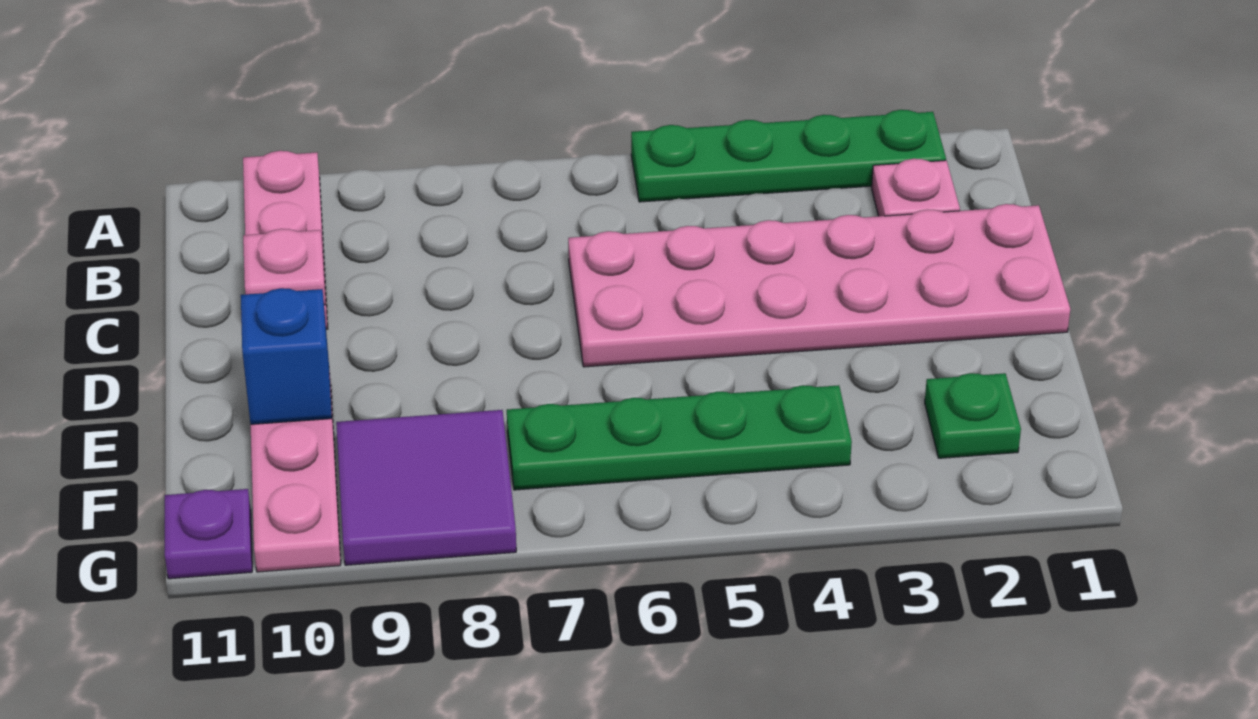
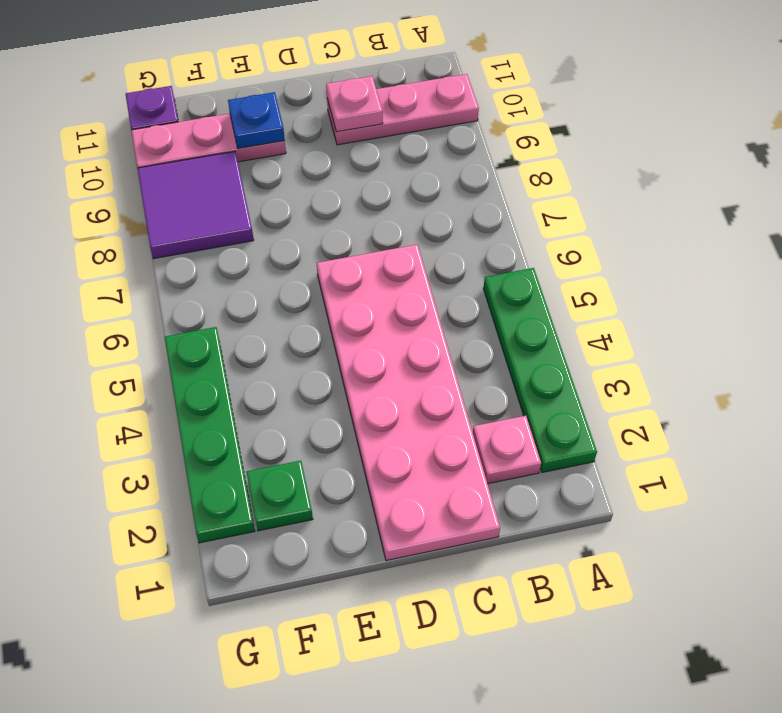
blue 1x1 brick [241,288,332,424] -> blue 1x1 plate [228,92,285,148]
green 1x4 plate [507,385,852,490] -> green 1x4 plate moved to [165,327,255,543]

